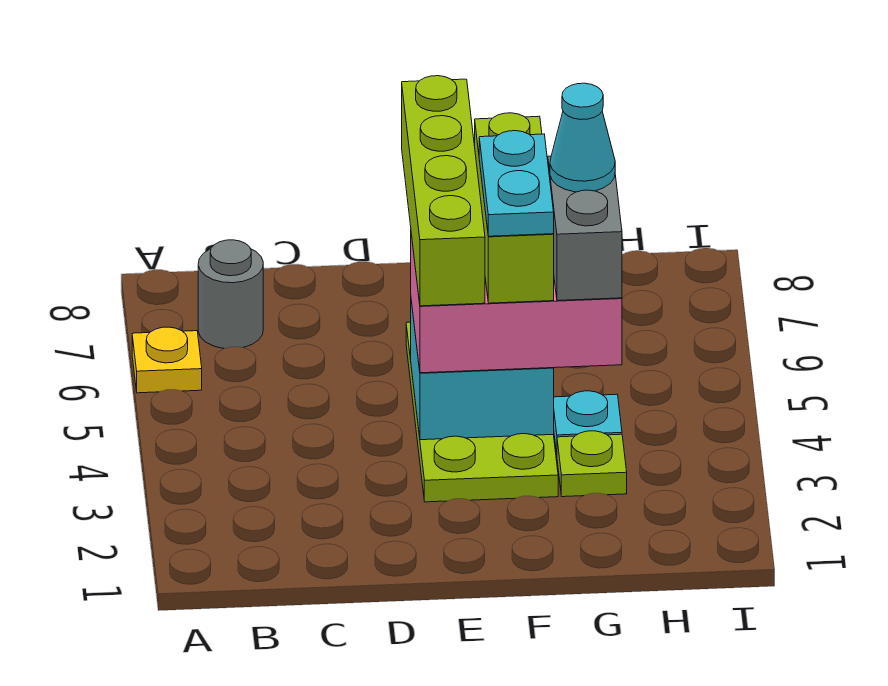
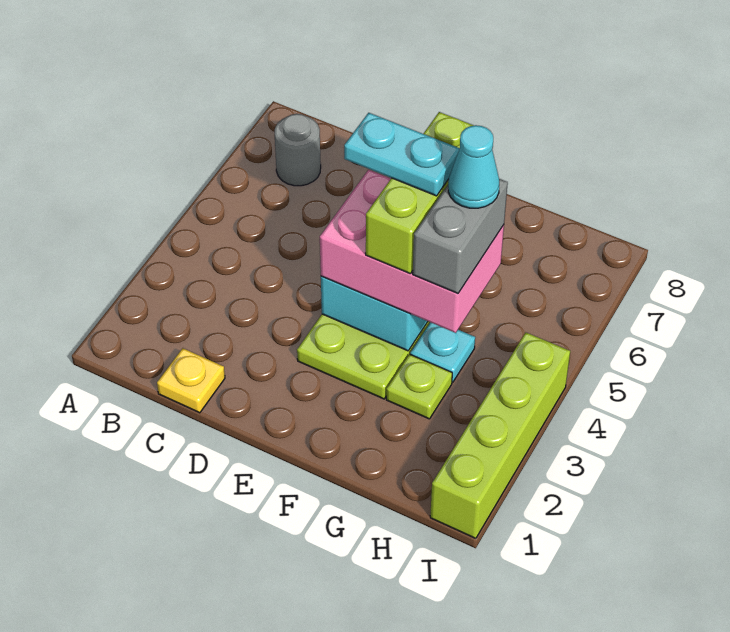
yellow 1x1 plate [132,327,202,393] -> yellow 1x1 plate moved to [157,348,225,413]
lime 1x4 brick [402,76,485,306] -> lime 1x4 brick moved to [430,333,570,538]
cyan 1x2 plate [479,131,554,236] -> cyan 1x2 plate turned to [344,113,460,196]

